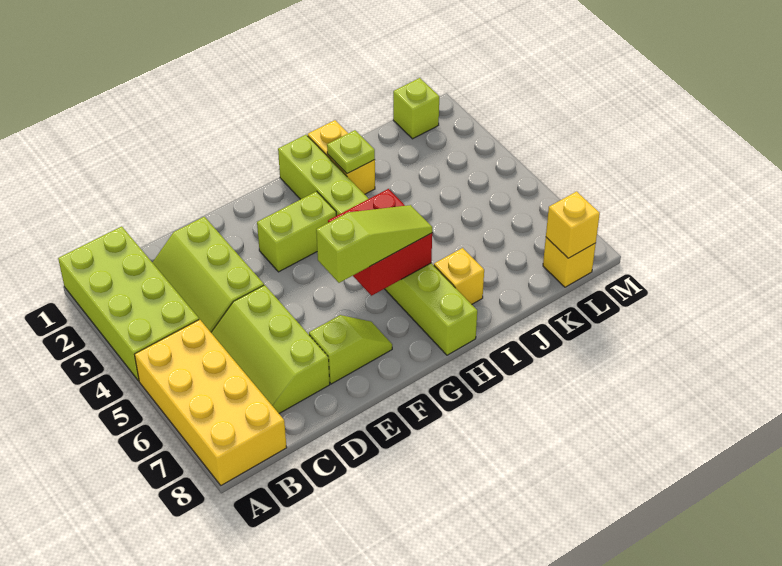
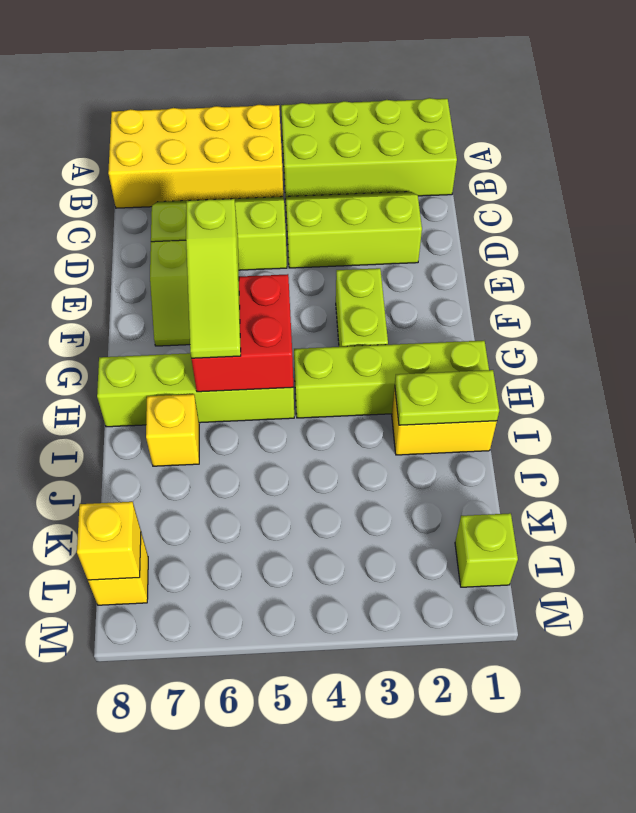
lime 1x1 plate [327,130,375,174] -> lime 1x2 plate [395,370,499,425]

